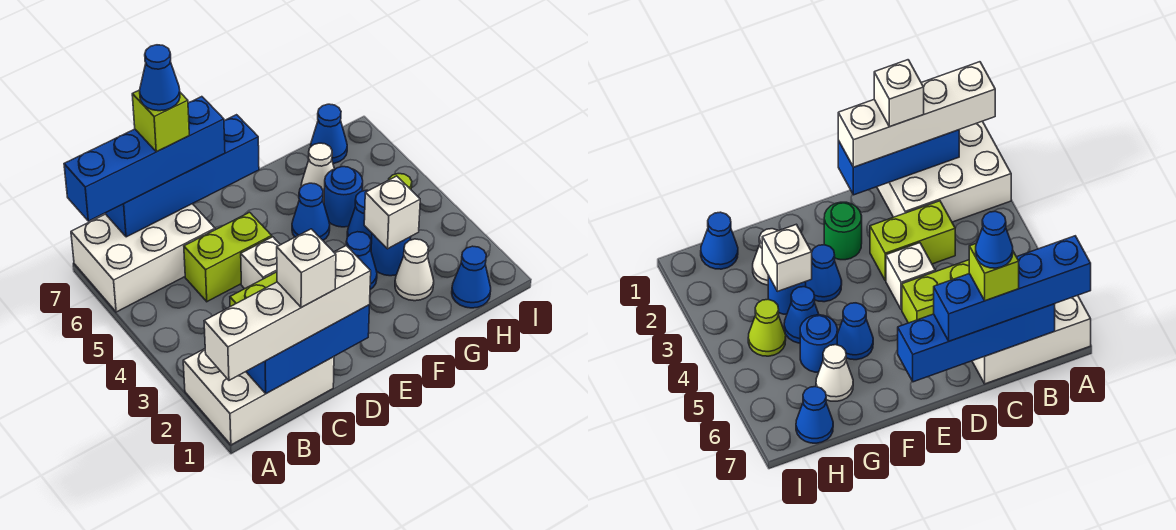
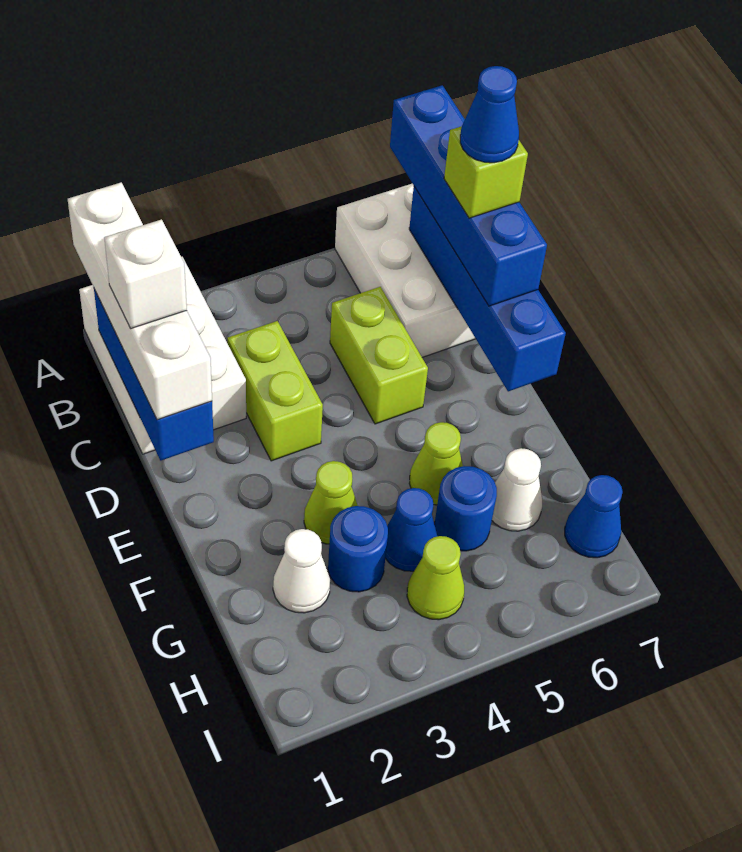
white 1x1 brick [241,237,280,289] -> none
green 1x1 round brick [824,202,862,260] -> none
blue 1x1 cone [346,232,377,289] -> lime 1x1 cone [304,461,358,544]
blue 1x1 cone [292,183,330,240] -> lime 1x1 cone [409,422,463,505]
white 1x1 brick [364,176,420,249] -> none
blue 1x1 cone [452,246,491,308] -> none

